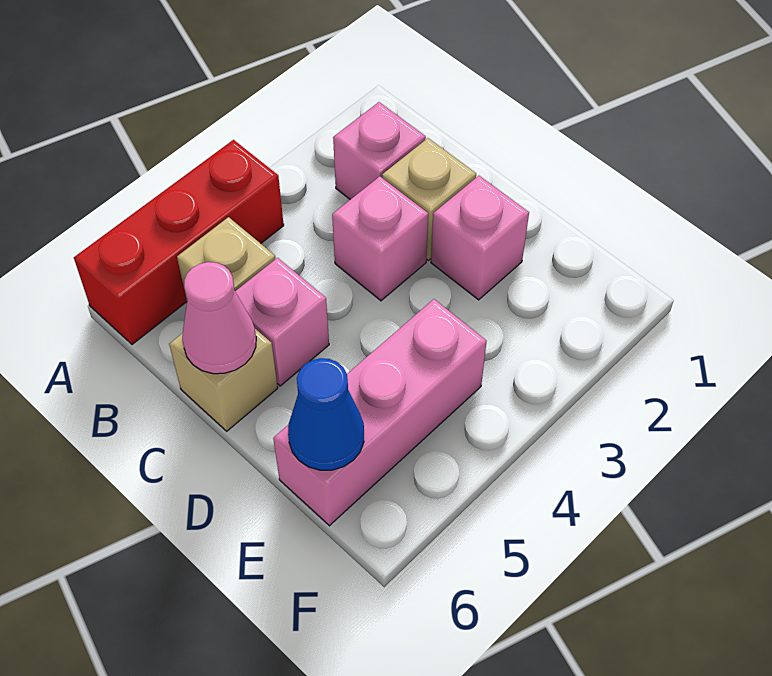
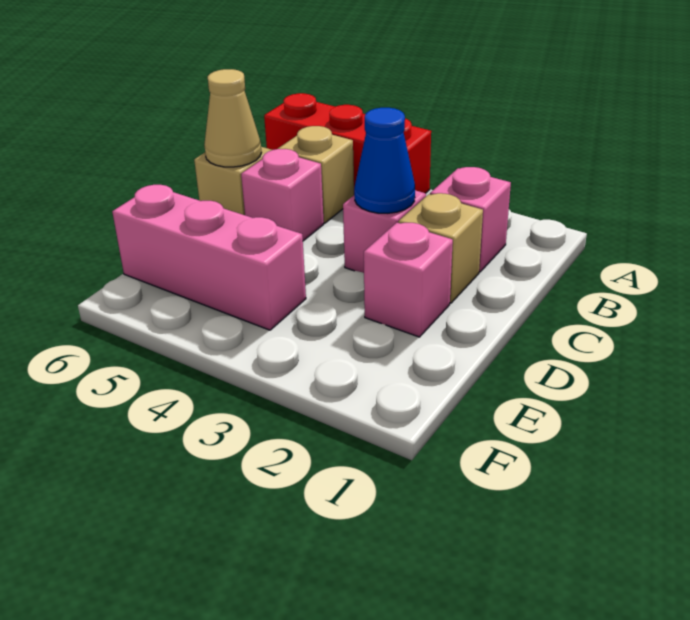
pink 1x1 cone [182,262,256,374] -> tan 1x1 cone [204,69,261,167]
blue 1x1 cone [288,358,364,470] -> blue 1x1 cone moved to [354,108,415,213]

